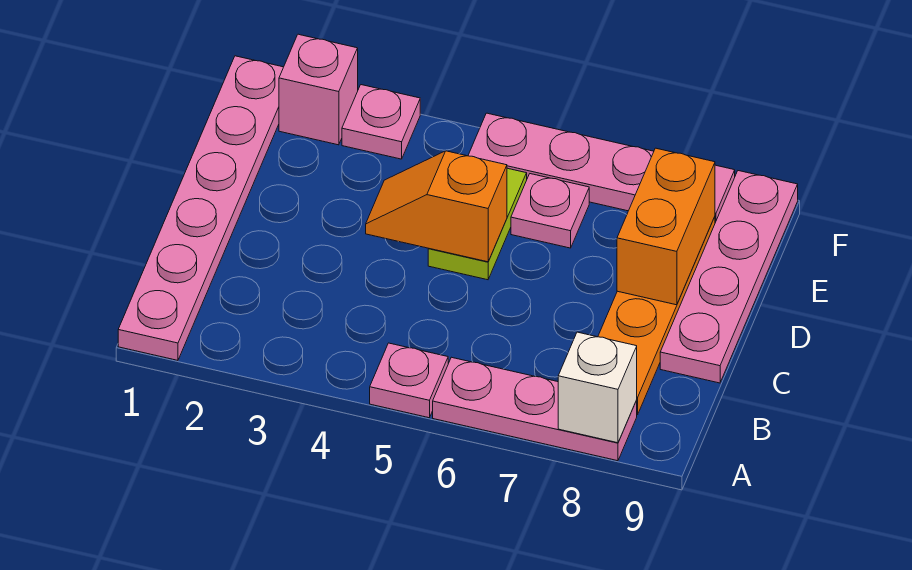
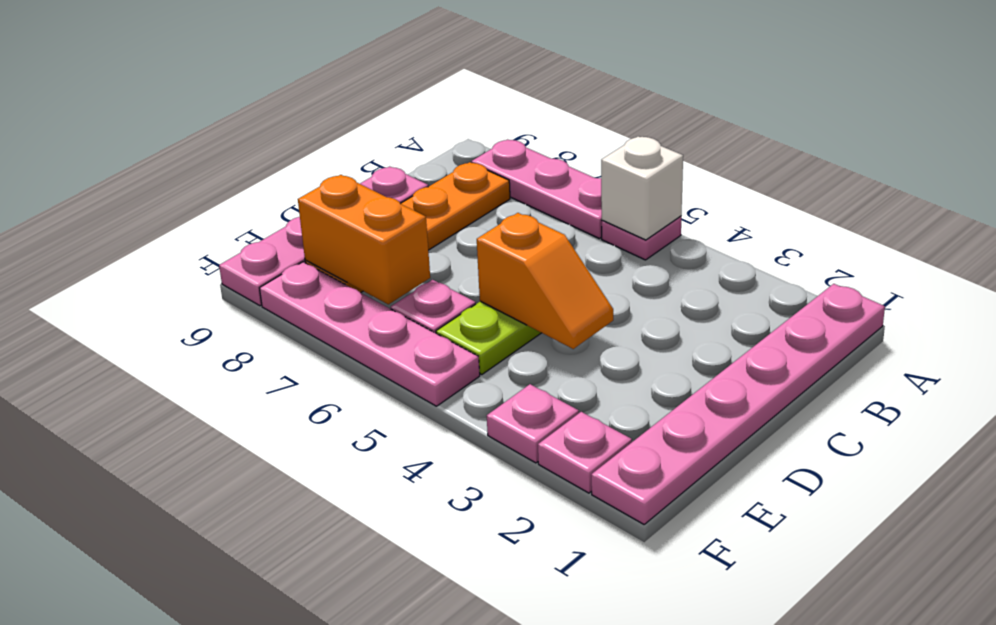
white 1x1 brick [558,332,637,443] -> white 1x1 brick moved to [601,136,683,240]
orange 1x2 brick [617,148,715,305] -> orange 1x2 brick turned to [298,175,430,304]
pink 1x1 brick [279,34,358,145] -> pink 1x1 plate [538,412,632,493]

